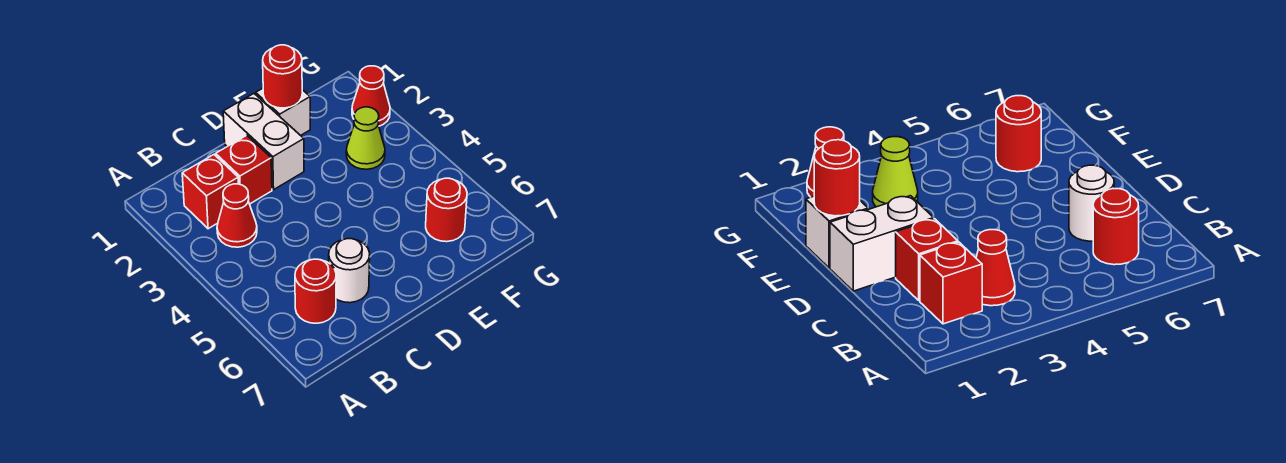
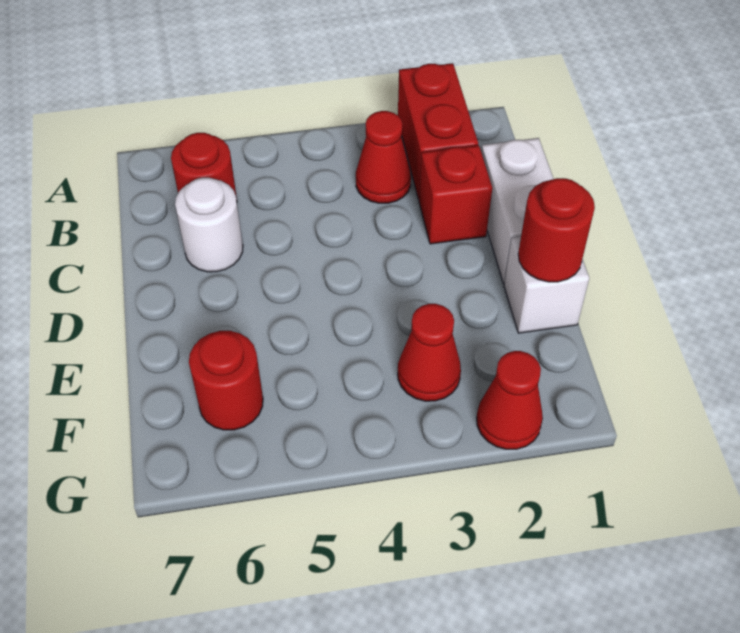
red 1x1 brick [182,155,239,229] -> red 1x2 brick [398,63,478,199]
white 1x2 brick [223,94,304,190] -> white 1x2 brick turned to [481,138,554,283]
lime 1x1 cone [346,107,385,169] -> red 1x1 cone [398,304,461,401]

